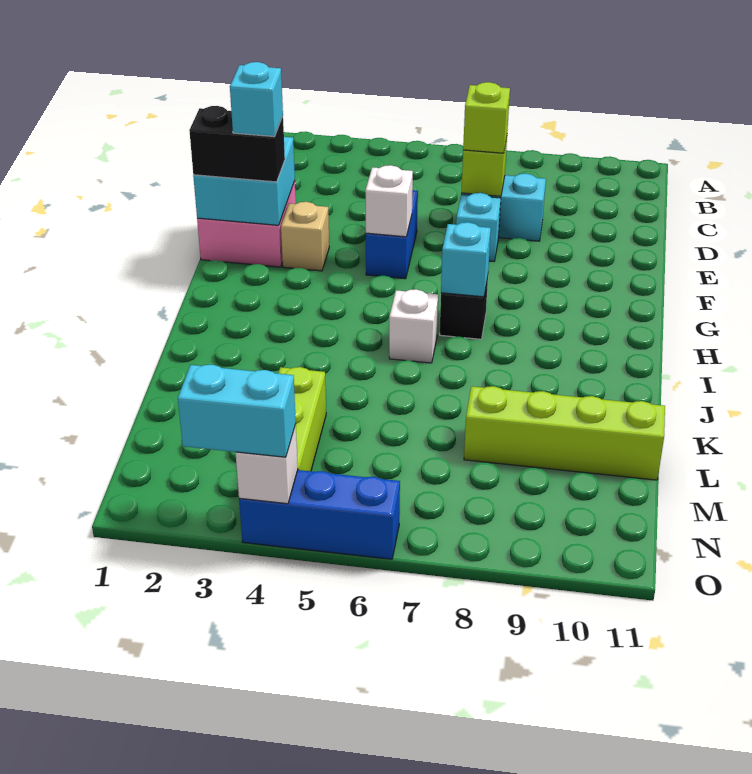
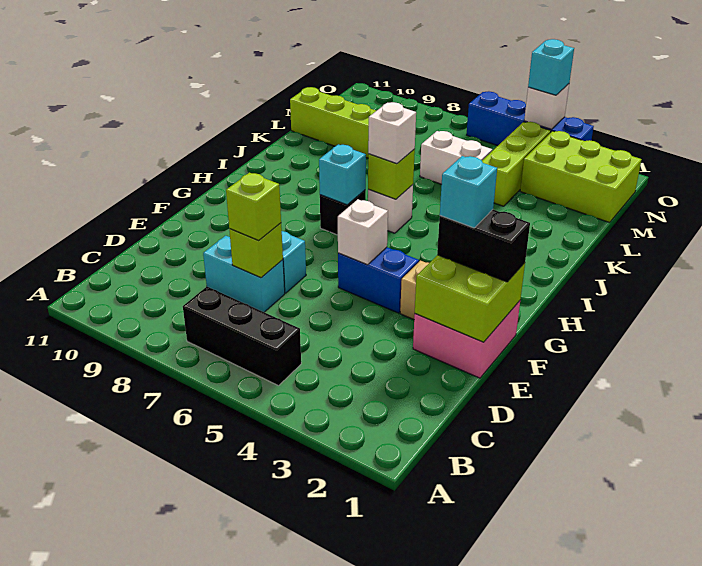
none -> black 1x3 brick [183,287,301,386]
cyan 2x2 brick [193,137,295,225] -> lime 2x2 brick [415,255,525,342]
blue 1x2 brick [366,190,418,279] -> blue 1x2 brick turned to [338,247,419,313]
none -> lime 1x1 brick [368,149,415,199]
none -> white 1x1 brick [368,102,416,164]
none -> white 1x2 brick [420,131,492,184]
none -> lime 2x3 brick [520,131,642,222]
cyan 1x2 brick [178,365,296,457] -> cyan 1x1 brick [528,39,574,95]
blue 1x3 brick [239,470,400,559] -> blue 1x4 brick [467,91,594,146]

